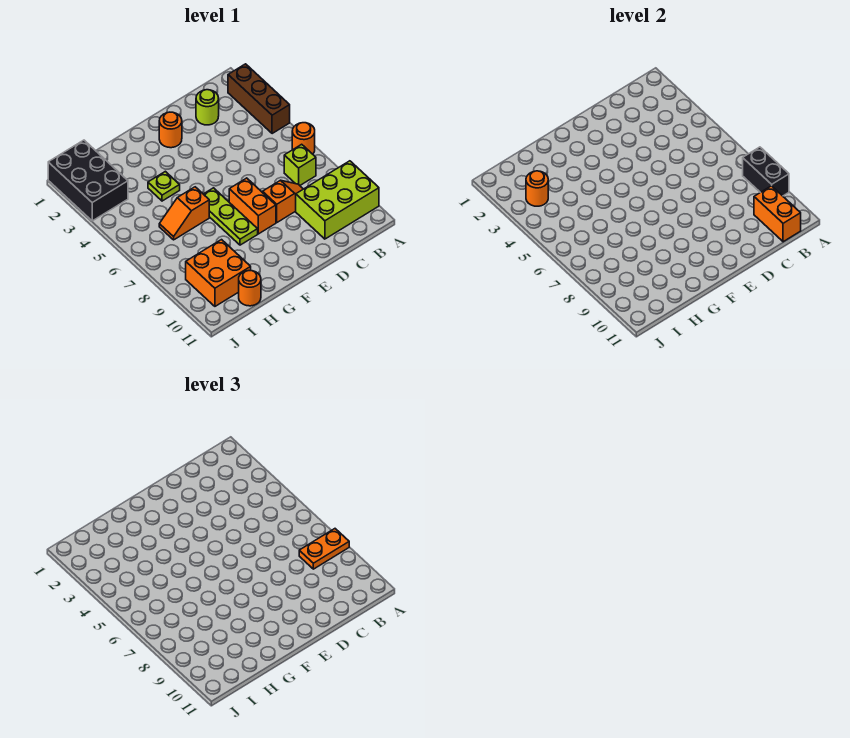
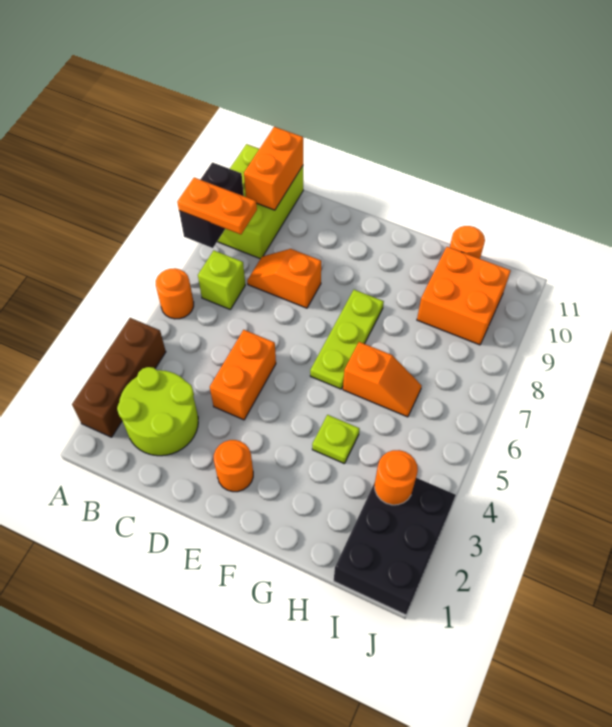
lime 2x3 brick [296,161,379,239] -> lime 2x3 brick turned to [217,144,303,259]
lime 1x1 round brick [196,90,219,125] -> lime 2x2 round brick [117,367,198,456]
orange 1x2 brick [229,178,276,234] -> orange 1x2 brick moved to [210,330,276,420]

